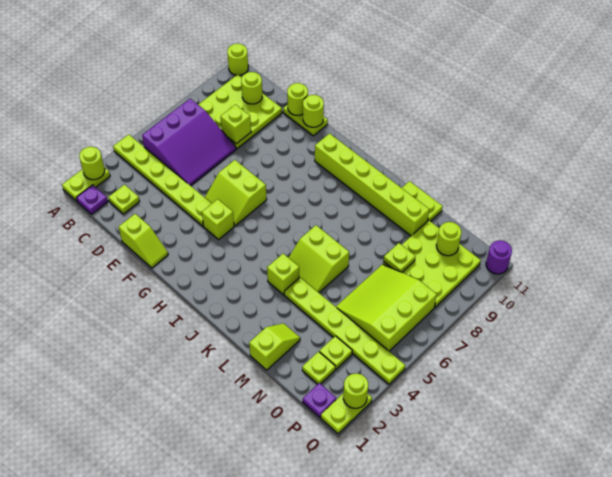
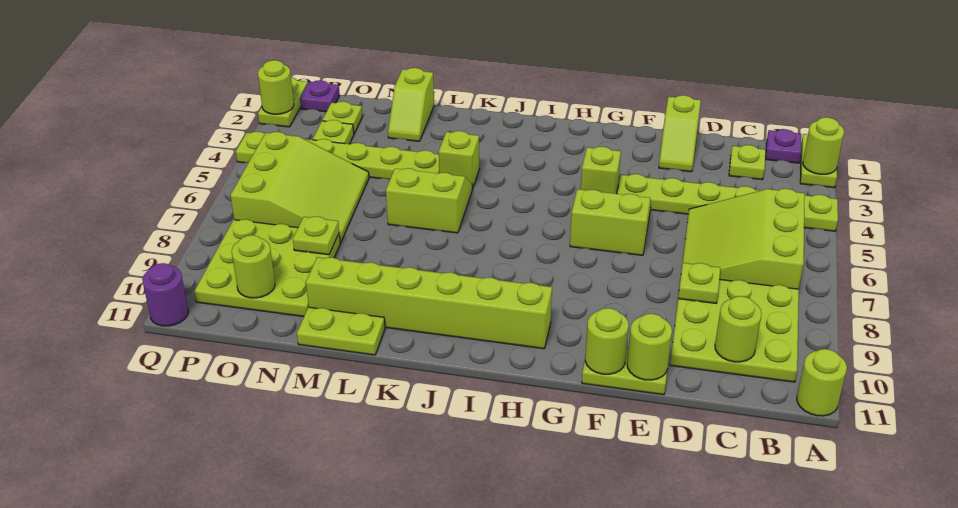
purple 3x3 slope [142,99,236,186] -> lime 3x3 slope [683,189,805,289]
lime 1x1 brick [220,105,251,144] -> lime 1x1 plate [678,263,720,303]
lime 1x2 slope [119,214,168,268] -> lime 1x2 slope turned to [659,95,701,172]

